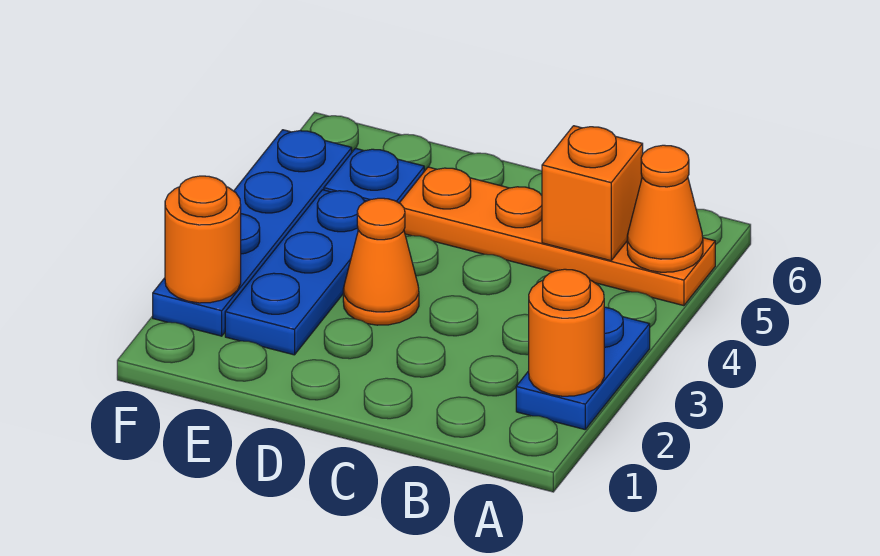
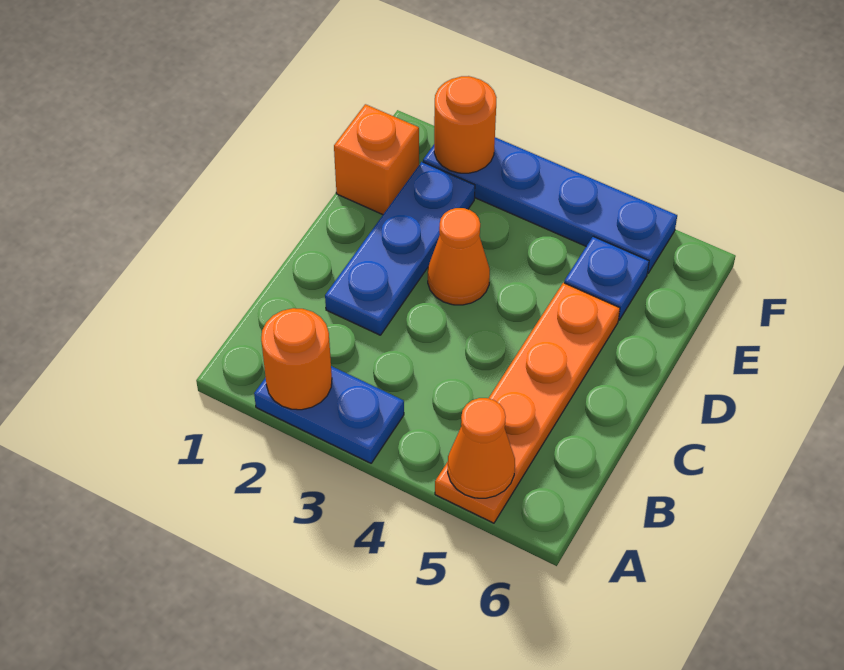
orange 1x1 brick [542,126,643,261] -> orange 1x1 brick moved to [334,104,419,215]
blue 1x3 plate [225,190,366,355] -> blue 1x3 plate turned to [325,162,475,335]

